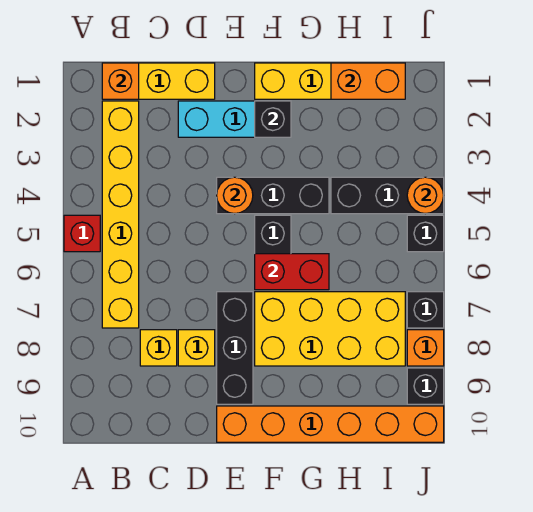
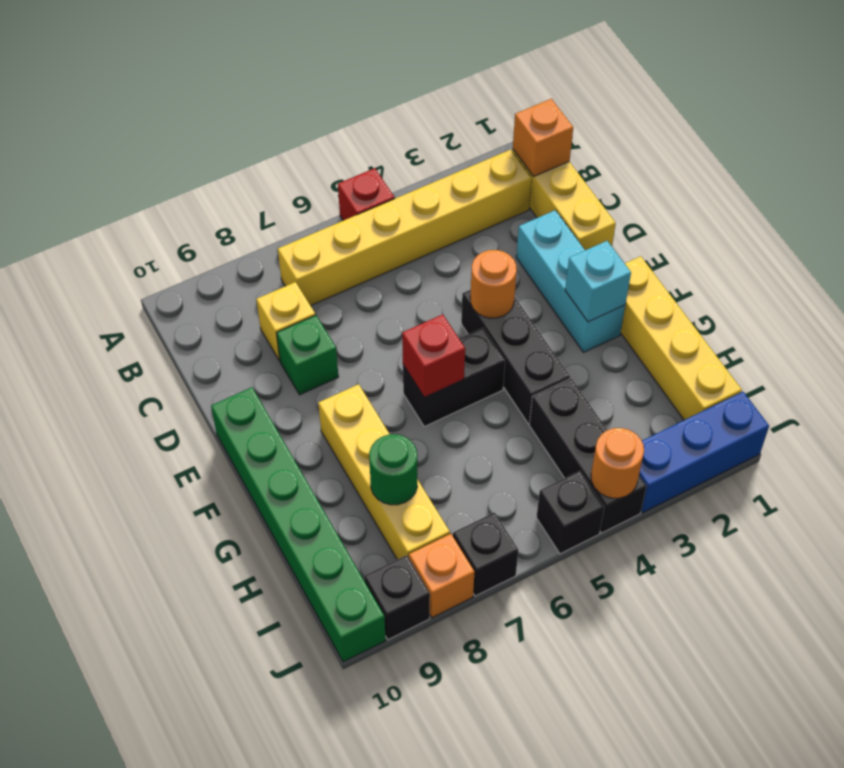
yellow 1x1 brick [178,330,215,366] -> green 1x1 brick [277,315,338,395]
black 1x3 brick [217,292,253,404] -> none
orange 1x6 brick [217,406,444,442] -> green 1x6 brick [211,387,386,662]
black 1x1 brick [255,101,291,137] -> cyan 1x1 brick [565,241,631,322]
red 1x2 brick [255,254,329,290] -> red 1x1 brick [402,314,465,397]
yellow 2x4 brick [255,292,405,366] -> yellow 1x4 brick [318,384,450,560]
orange 1x2 brick [331,63,405,99] -> none
none -> green 1x1 round brick [369,434,417,505]
none -> blue 1x3 brick [639,392,769,513]

